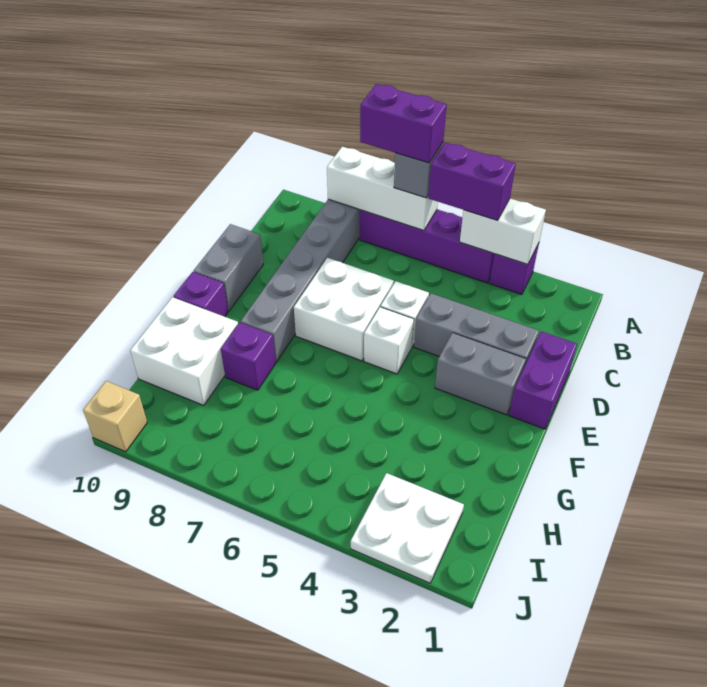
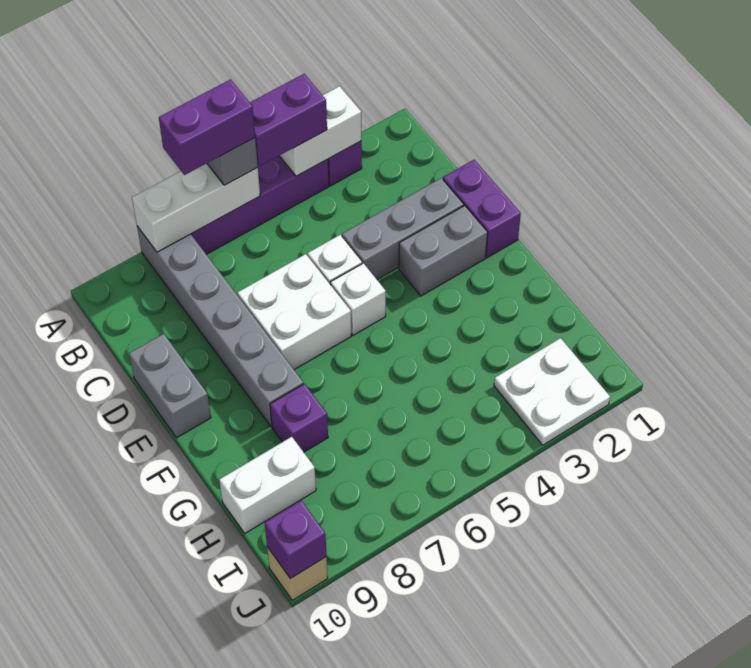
purple 1x1 brick [173,272,228,317] -> purple 1x1 brick moved to [265,501,327,579]
white 2x2 brick [130,297,238,405] -> white 1x2 brick [219,437,316,533]

